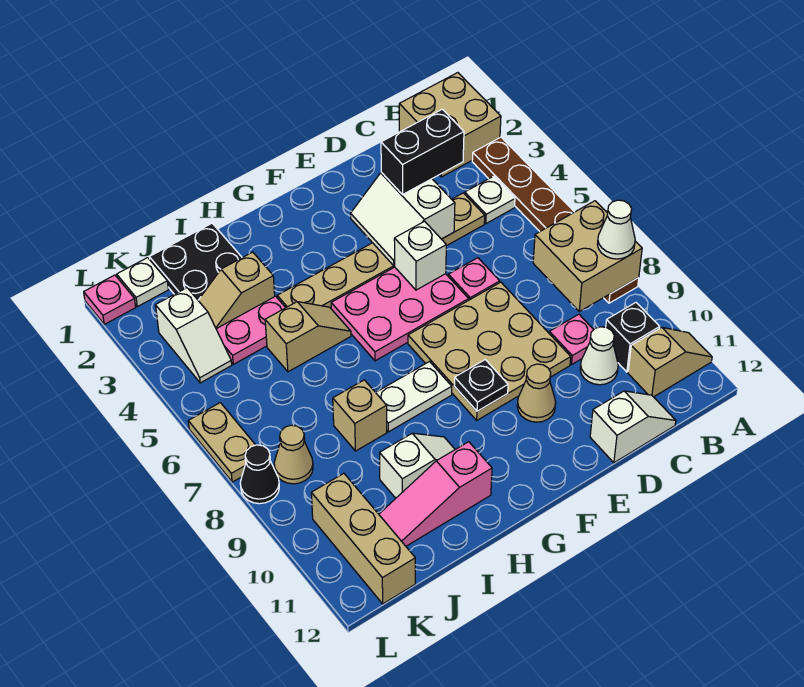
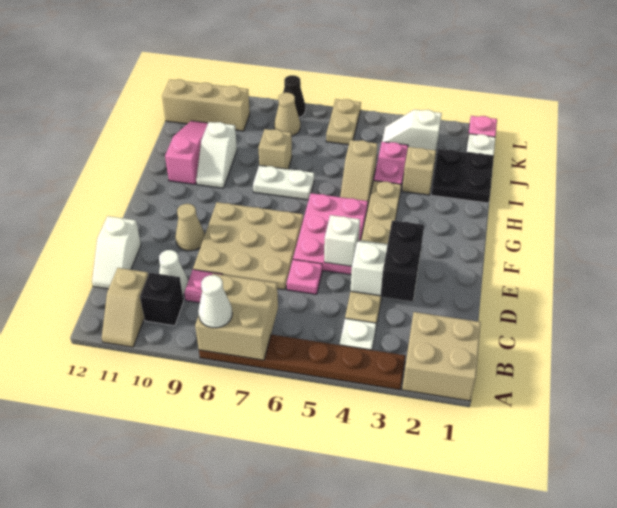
black 1x1 plate [454,360,508,411] -> none
white 1x2 plate [376,362,452,432] -> white 1x2 plate turned to [253,165,314,200]
tan 1x2 plate [188,403,255,482] -> tan 1x2 plate turned to [326,99,361,145]

